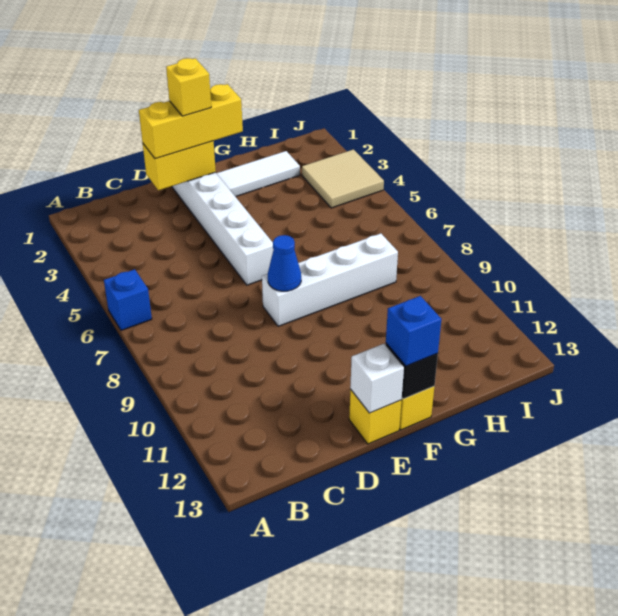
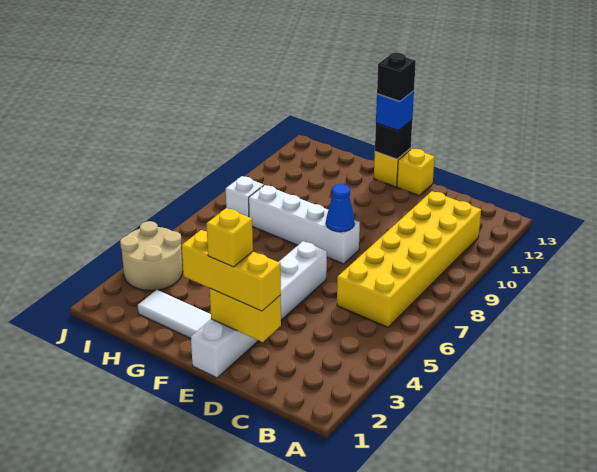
blue 1x1 brick [104,269,152,330] -> none
none -> yellow 2x6 brick [337,191,481,327]
white 1x1 brick [350,344,404,413] -> white 1x1 brick moved to [226,176,264,217]
none -> black 1x1 brick [377,53,416,101]
tan 2x2 tile [302,149,384,208] -> tan 2x2 round brick [120,221,182,290]

